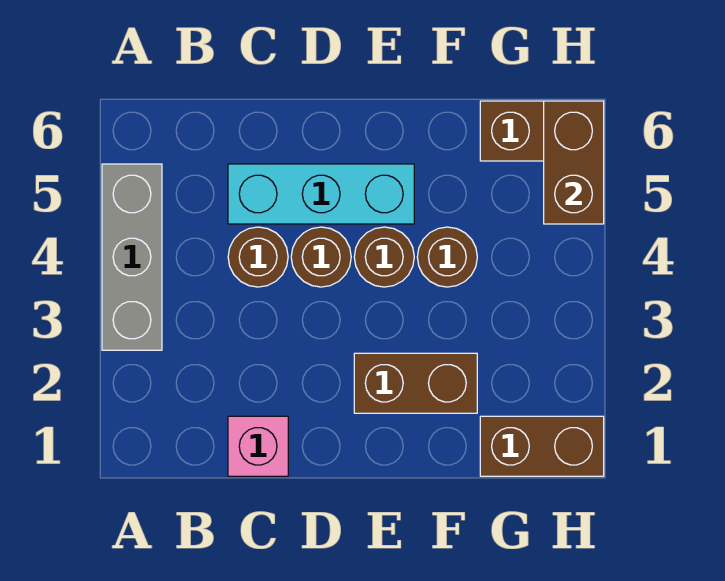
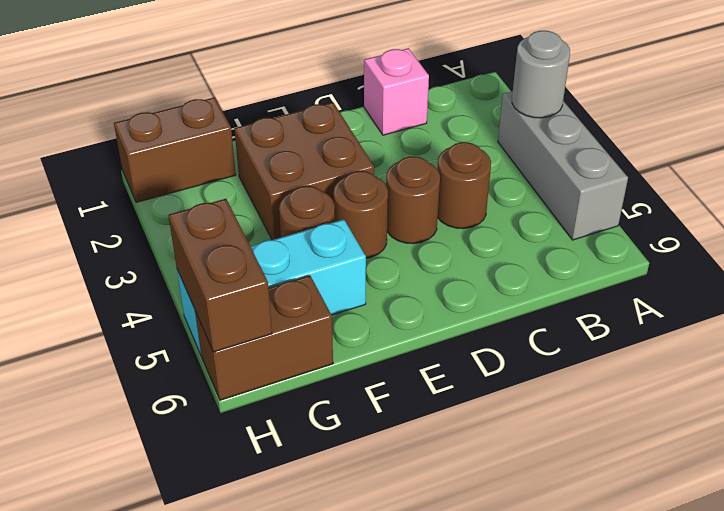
none -> grey 1x1 round brick [512,31,570,118]
cyan 1x3 brick [228,164,414,224] -> cyan 1x3 brick moved to [177,219,366,354]
brown 1x2 brick [354,353,477,413] -> brown 2x2 brick [234,102,374,240]

